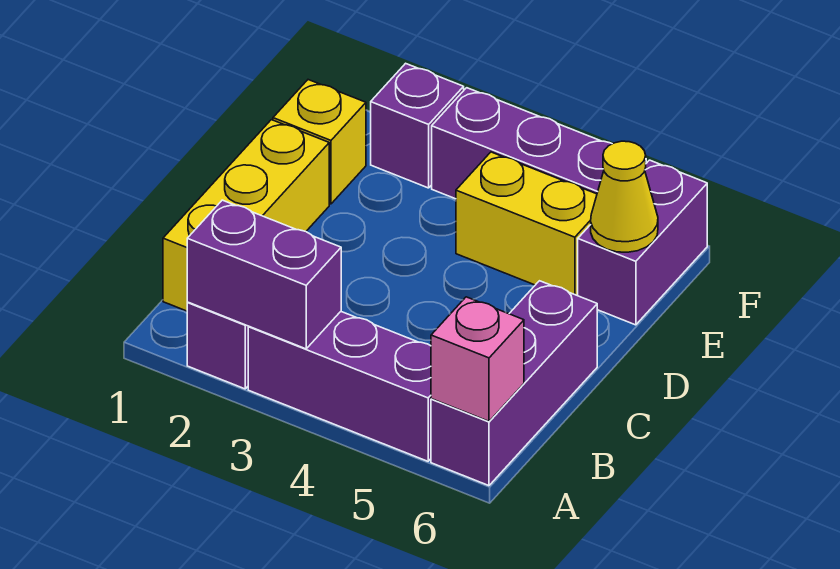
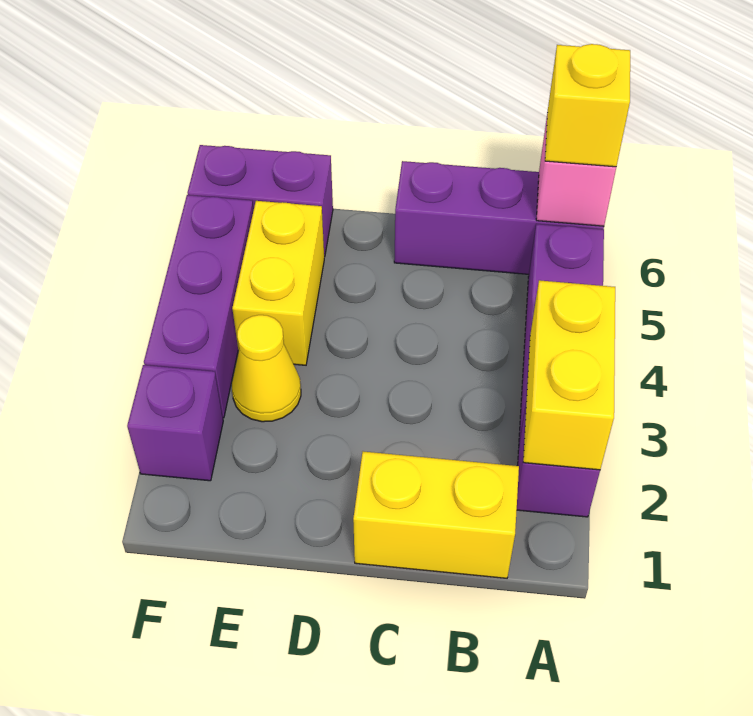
purple 1x2 brick [187,200,341,349] -> yellow 1x2 brick [523,280,615,470]
yellow 1x3 brick [163,120,329,311] -> yellow 1x2 brick [353,451,519,578]
yellow 1x1 brick [273,80,366,204] -> yellow 1x1 brick moved to [545,44,630,167]
yellow 1x1 cone [591,141,658,252] -> yellow 1x1 cone moved to [232,315,301,422]

